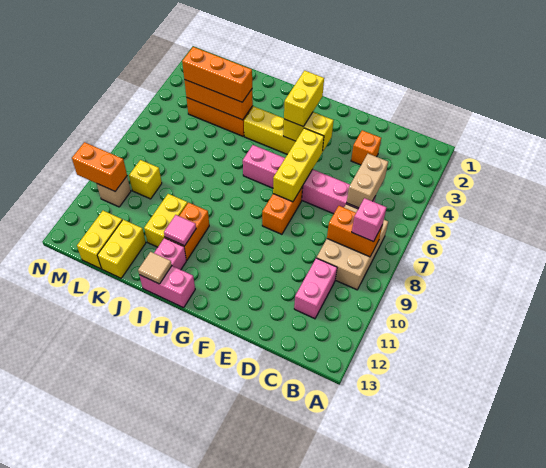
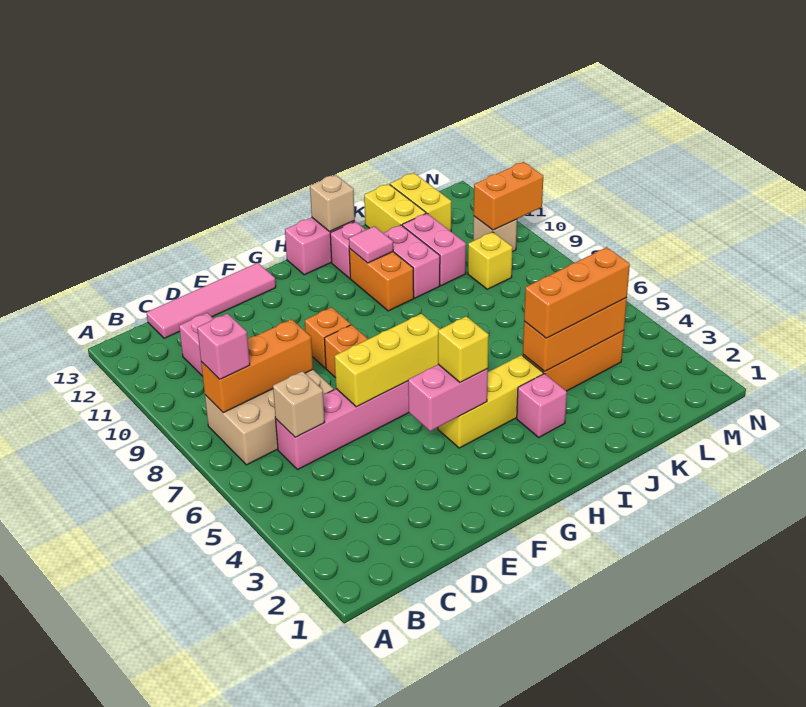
tan 2x3 brick [317,204,388,290] -> tan 2x3 brick turned to [205,370,334,465]
orange 1x2 brick [327,206,382,257] -> orange 1x3 brick [201,319,313,413]
tan 1x2 brick [347,154,388,208] -> tan 1x1 brick [273,371,325,437]
none -> pink 1x4 tile [147,263,276,338]
orange 1x1 brick [351,130,381,165] -> orange 1x1 brick moved to [305,307,351,368]
yellow 1x2 brick [283,112,334,152] -> pink 1x2 brick [408,364,488,431]
yellow 1x3 brick [273,128,324,202] -> yellow 1x3 brick turned to [334,314,439,407]
yellow 1x2 brick [284,71,324,127] -> yellow 1x1 brick [438,316,489,382]
none -> pink 1x1 brick [517,374,567,437]
tan 1x1 tile [138,252,172,284] -> tan 1x1 brick [310,175,355,231]
yellow 1x2 brick [144,194,188,247] -> pink 1x2 brick [384,225,440,298]
none -> pink 1x2 brick [402,213,466,286]

